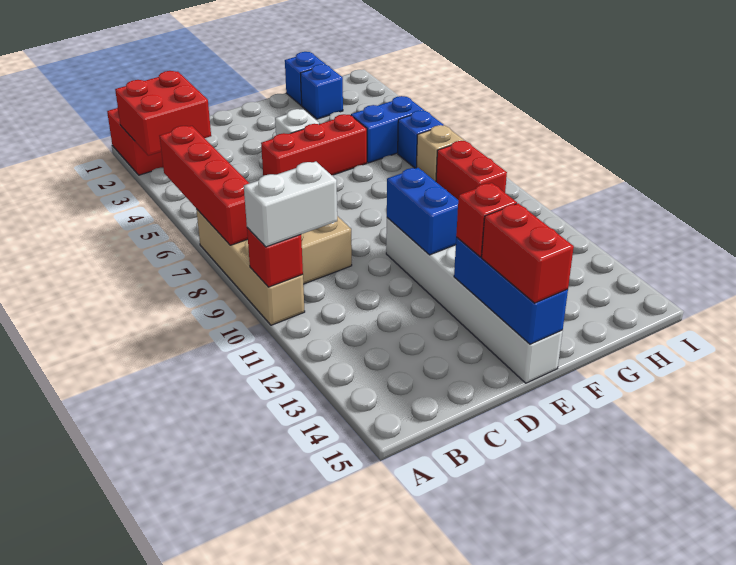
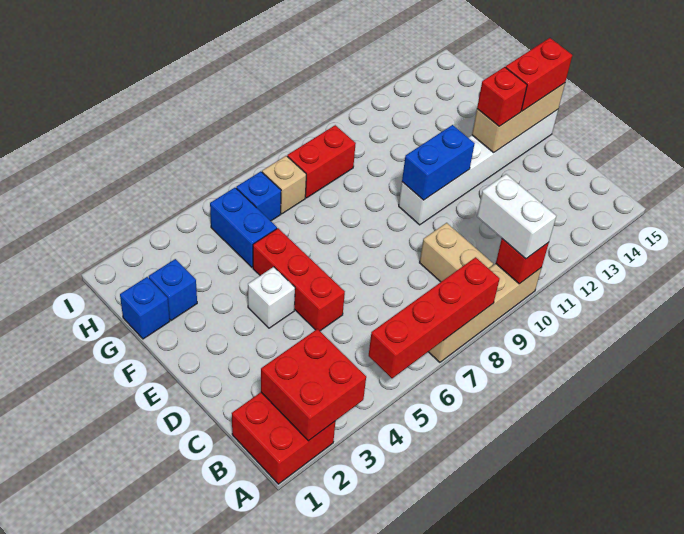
blue 1x3 brick [454,237,568,344] -> tan 1x3 brick [472,83,565,153]

